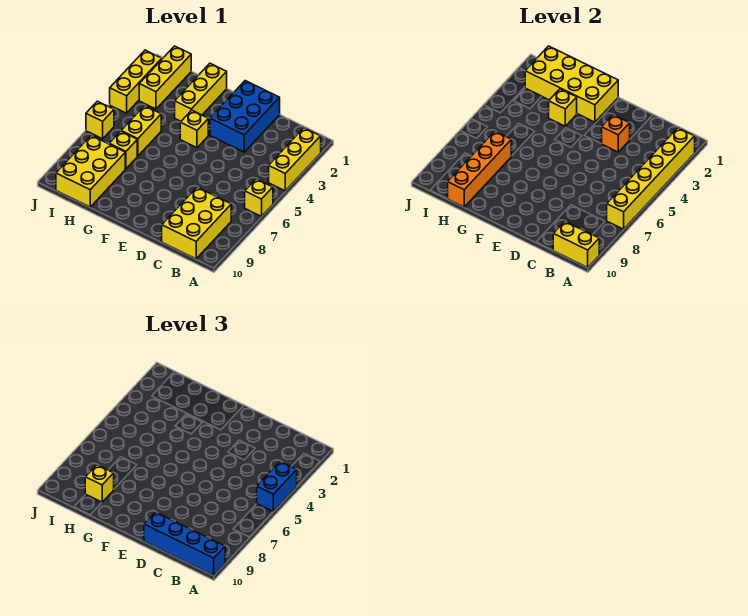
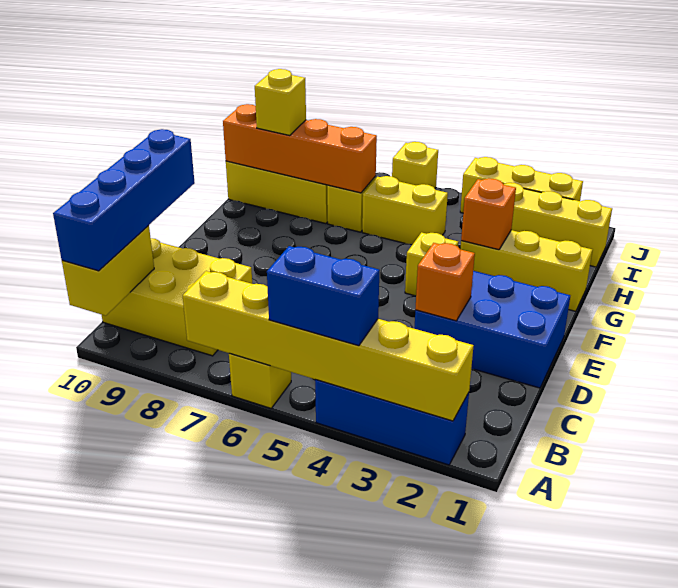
yellow 1x3 brick [269,128,321,191] -> blue 1x3 brick [315,380,469,465]
yellow 2x4 brick [525,46,618,122] -> none
yellow 1x1 brick [549,89,577,126] -> orange 1x1 brick [461,178,516,250]

